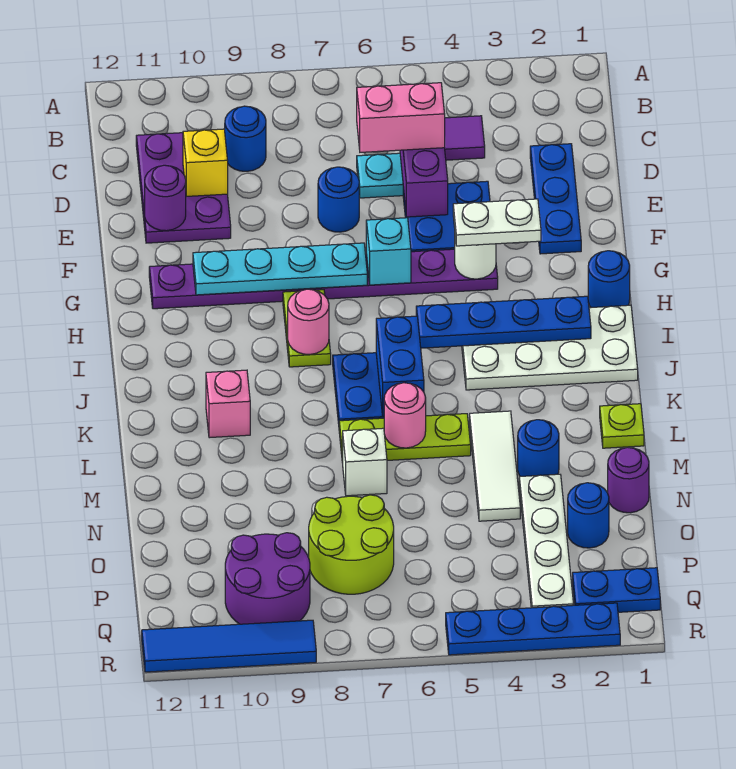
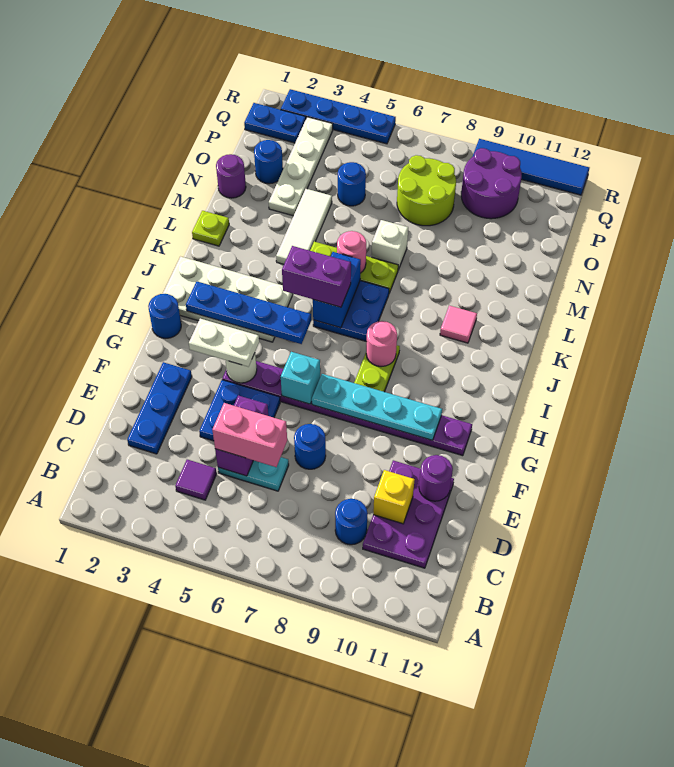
none -> purple 1x2 brick [282,246,351,307]
pink 1x1 brick [206,370,250,438] -> pink 1x1 tile [440,306,477,343]
blue 1x1 round brick [518,420,559,476] -> blue 1x1 round brick moved to [338,162,366,206]

